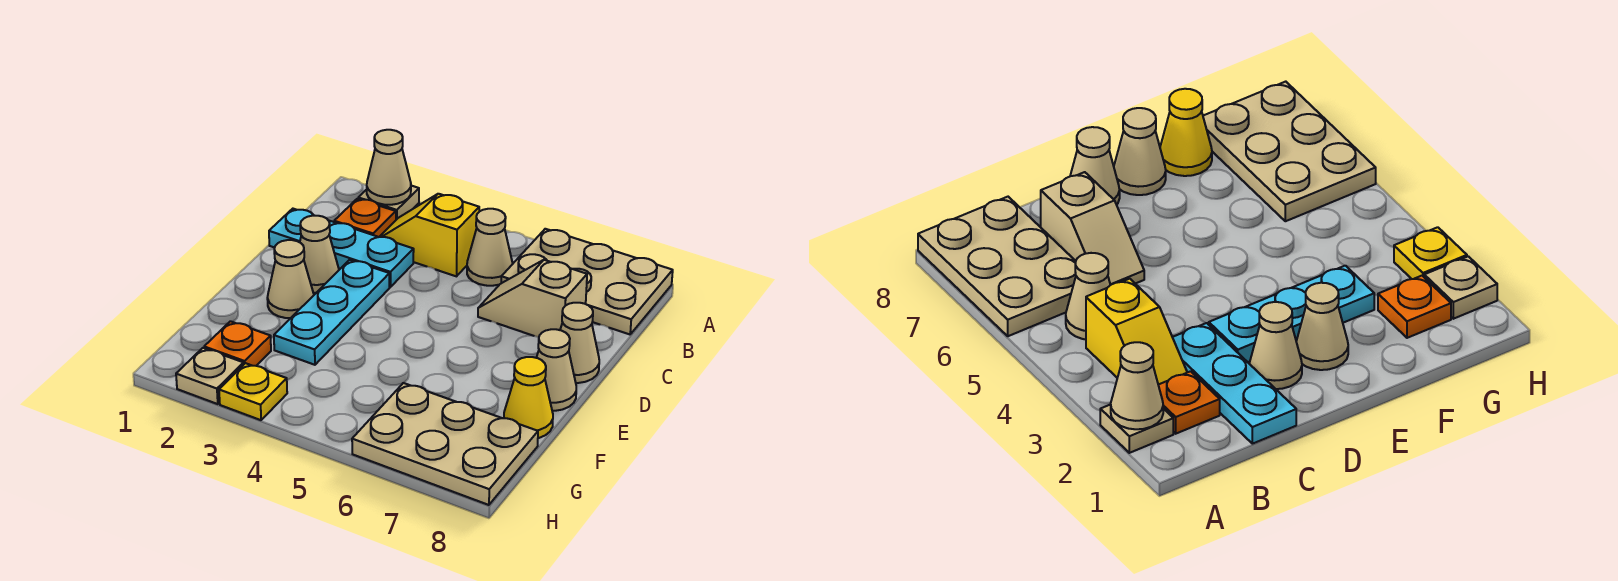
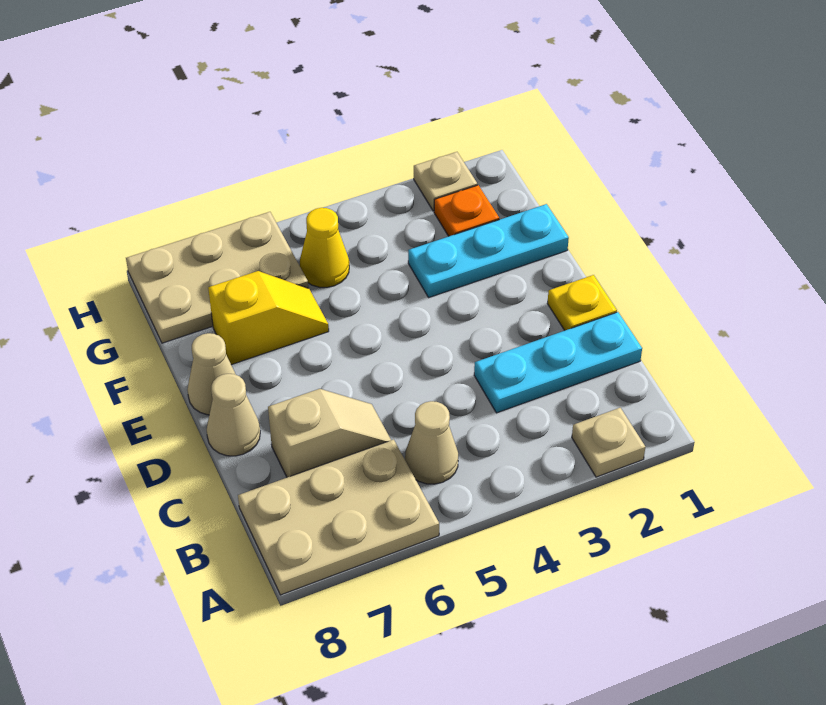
tan 1x1 cone [367,130,411,205] -> none
orange 1x1 plate [334,199,396,237] -> none
yellow 1x2 slope [380,194,479,276] -> yellow 1x2 slope moved to [208,271,329,365]
tan 1x1 cone [300,216,339,293] -> none
cyan 1x3 plate [274,260,390,365] -> cyan 1x3 plate turned to [408,204,569,297]
tan 1x1 cone [267,240,314,318] -> none
yellow 1x1 cone [504,357,553,438] -> yellow 1x1 cone moved to [300,208,349,287]
yellow 1x1 plate [219,363,287,420] -> yellow 1x1 plate moved to [547,275,617,330]

